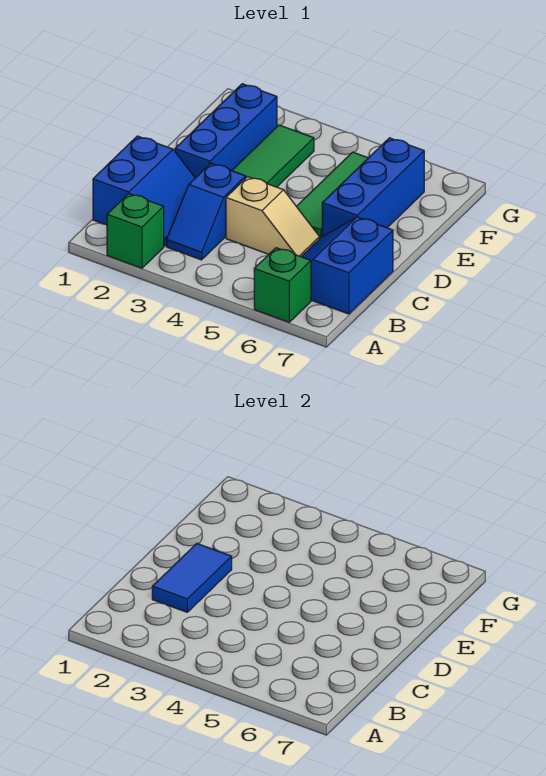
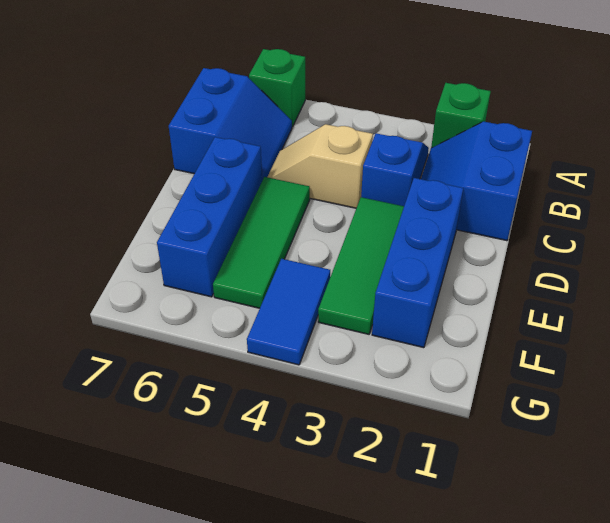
blue 1x2 tile [152,543,232,612] -> blue 1x2 tile moved to [247,259,330,365]

